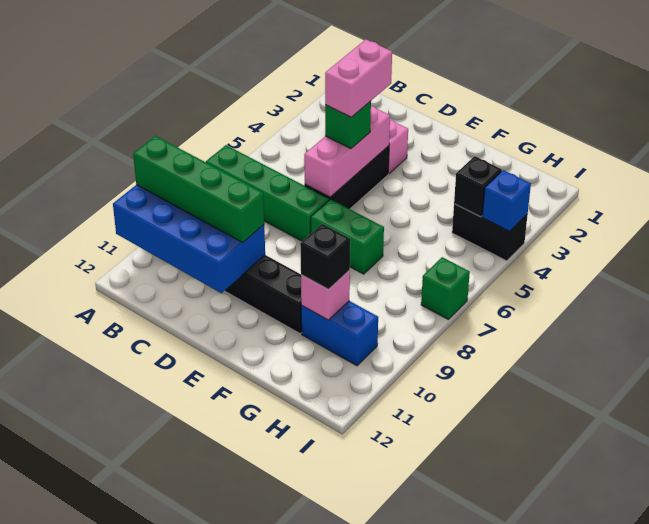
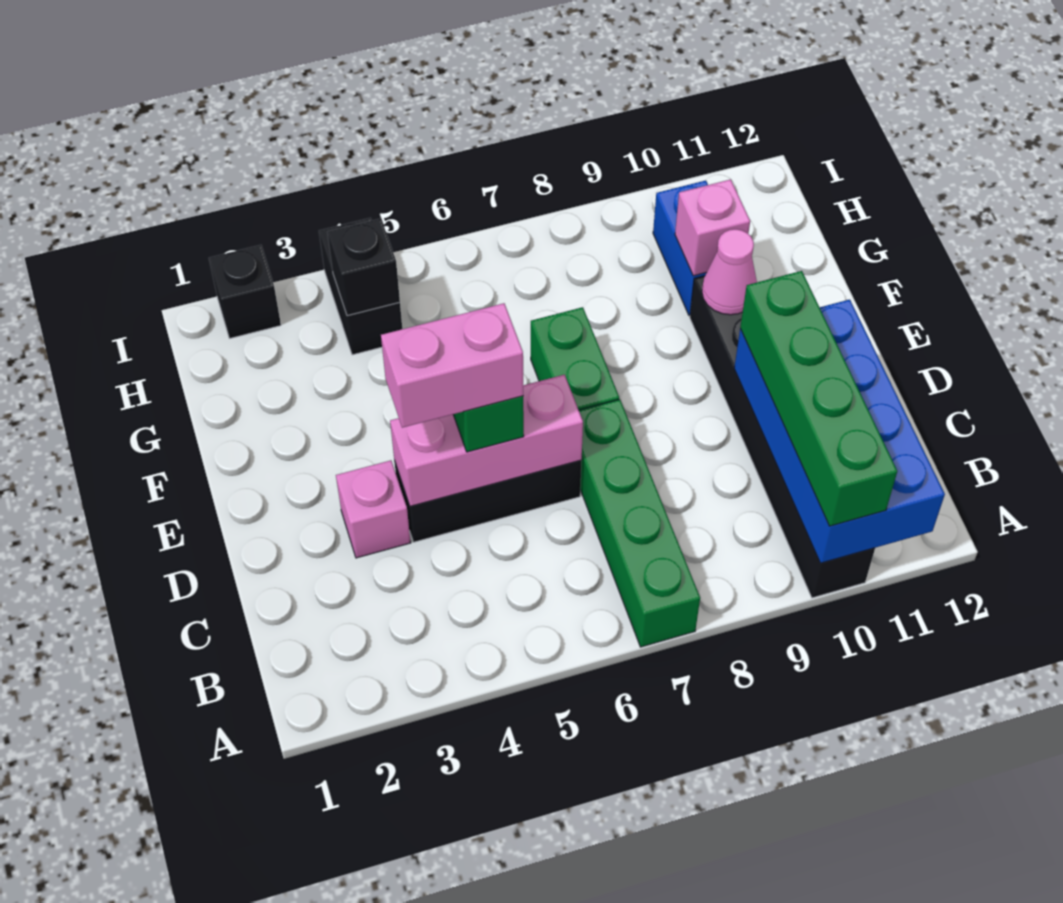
none -> pink 1x1 cone [702,229,757,315]
black 1x1 brick [300,224,350,289] -> black 1x1 brick moved to [209,245,281,338]
blue 1x1 brick [482,170,531,231] -> none
green 1x1 brick [421,257,470,320] -> none

